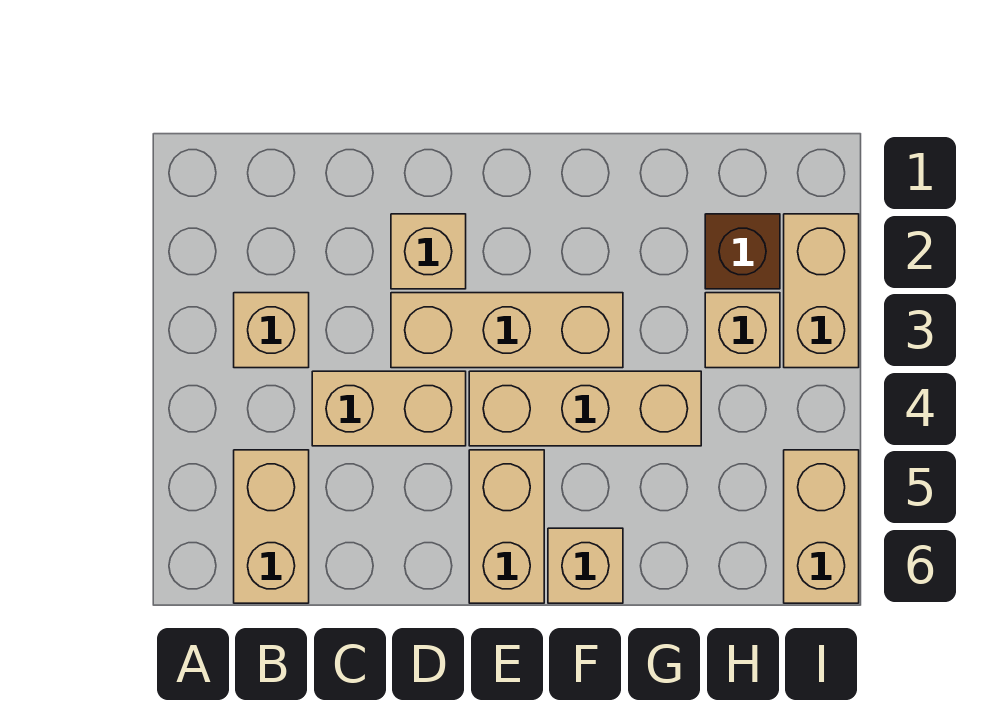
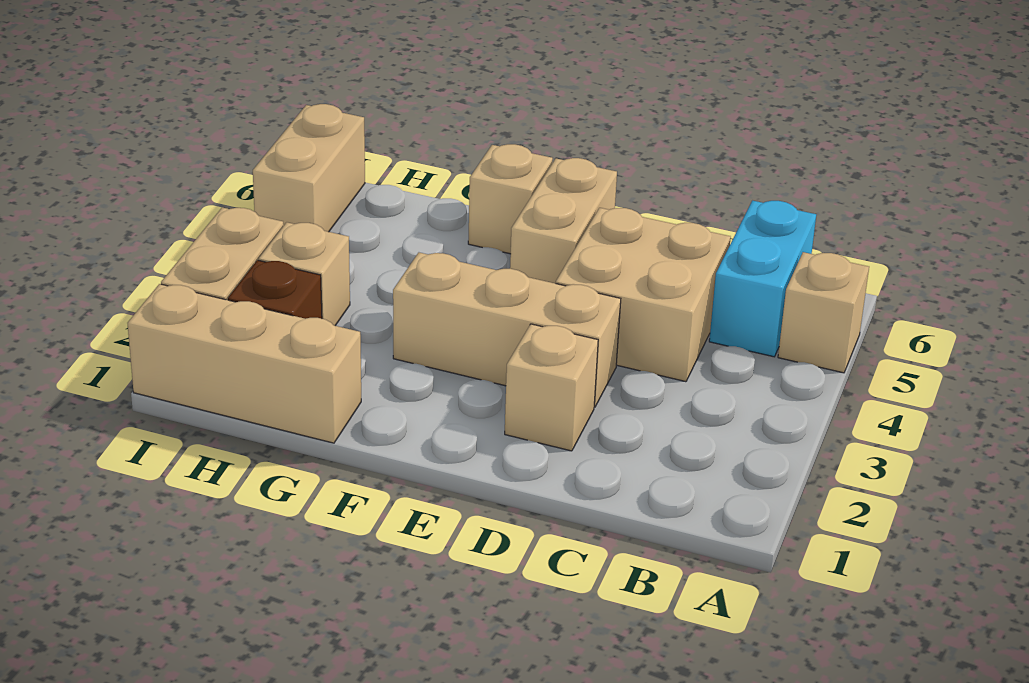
tan 1x1 brick [234,293,309,368] -> tan 1x1 brick moved to [778,252,869,373]
tan 1x2 brick [234,450,309,603] -> cyan 1x2 brick [709,201,816,357]
tan 1x2 brick [312,371,466,446] -> tan 2x2 brick [556,208,731,382]
tan 1x3 brick [469,371,701,446] -> tan 1x3 brick moved to [128,284,361,443]

